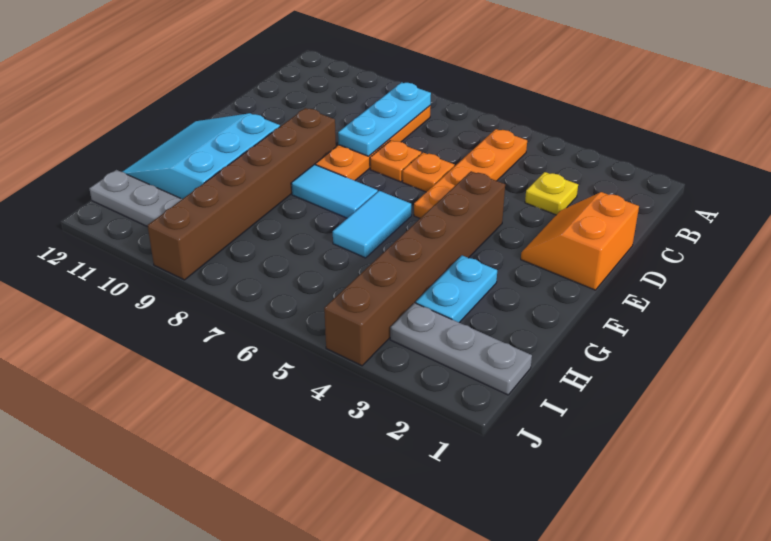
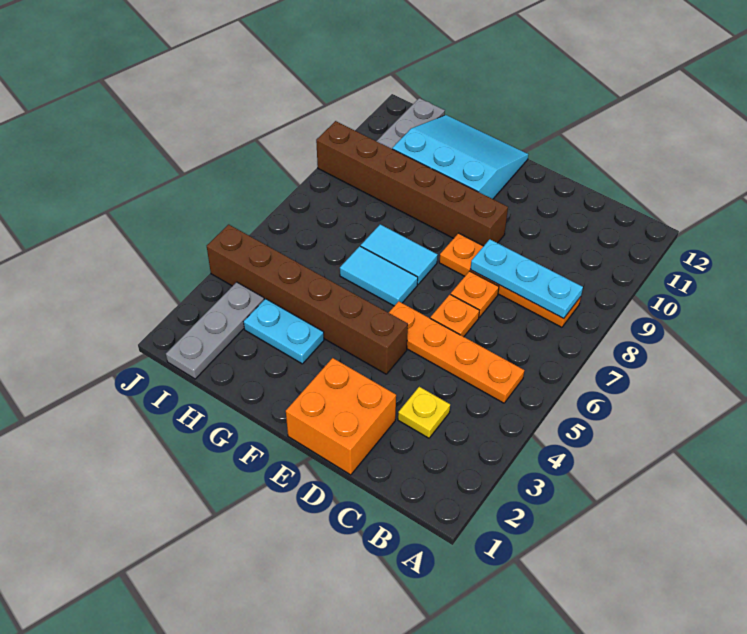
orange 2x2 slope [521,192,639,290] -> orange 2x2 brick [286,358,396,475]
cyan 1x2 tile [291,164,378,218] -> cyan 1x2 tile turned to [361,224,438,284]

